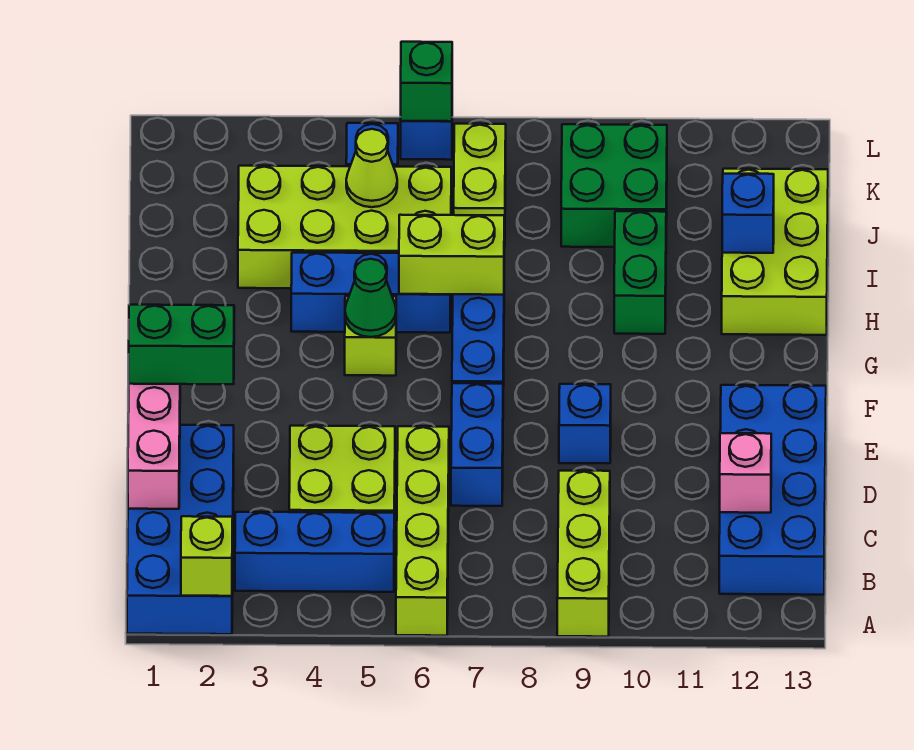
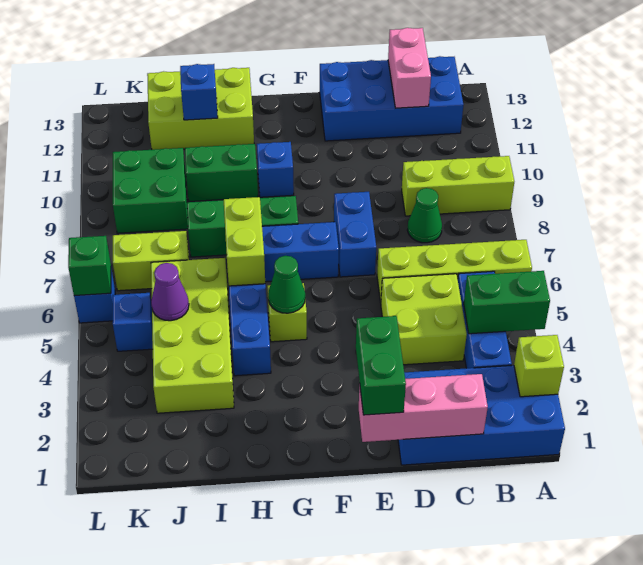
none -> green 1x2 brick [464,271,550,334]
none -> green 1x1 cone [407,188,442,243]
pink 1x1 brick [720,433,771,513] -> pink 1x2 brick [388,28,431,108]
blue 1x2 brick [451,383,503,506] -> blue 1x2 brick turned to [334,192,376,277]
blue 1x1 brick [559,384,611,463] -> blue 1x1 brick moved to [257,142,294,197]
none -> green 1x3 brick [187,196,298,257]
lime 1x1 cone [346,129,397,207] -> purple 1x1 cone [151,263,189,321]

